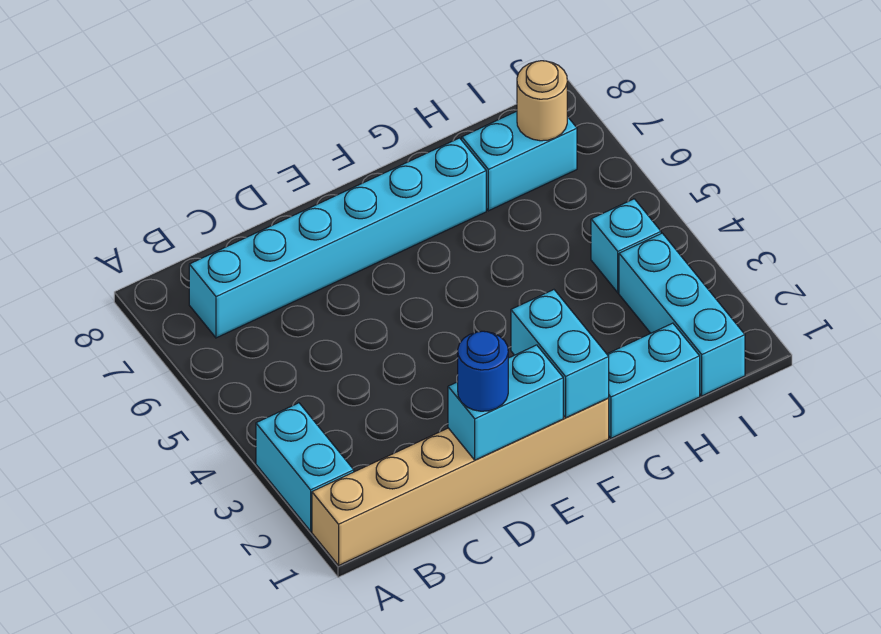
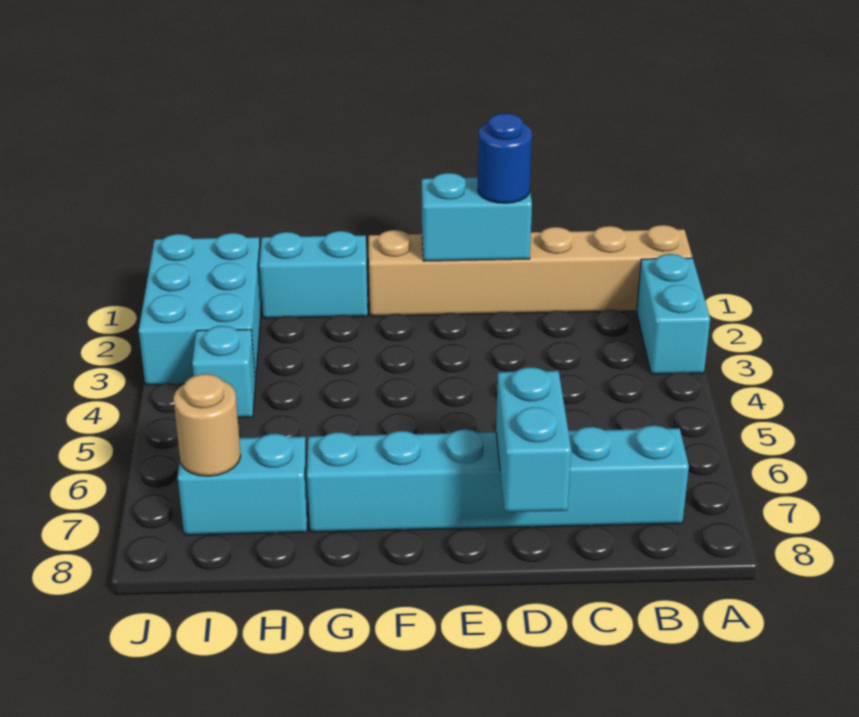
cyan 1x2 brick [511,290,609,418] -> cyan 1x2 brick moved to [496,367,571,512]
cyan 1x3 brick [619,233,745,396] -> cyan 2x3 brick [139,233,262,385]

